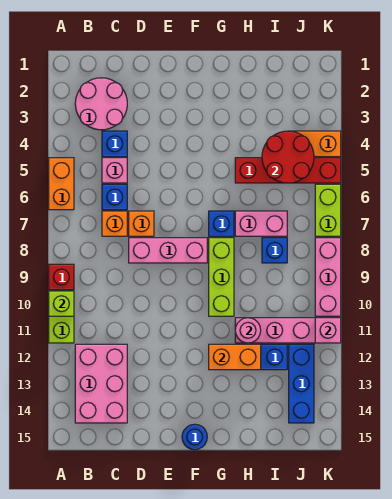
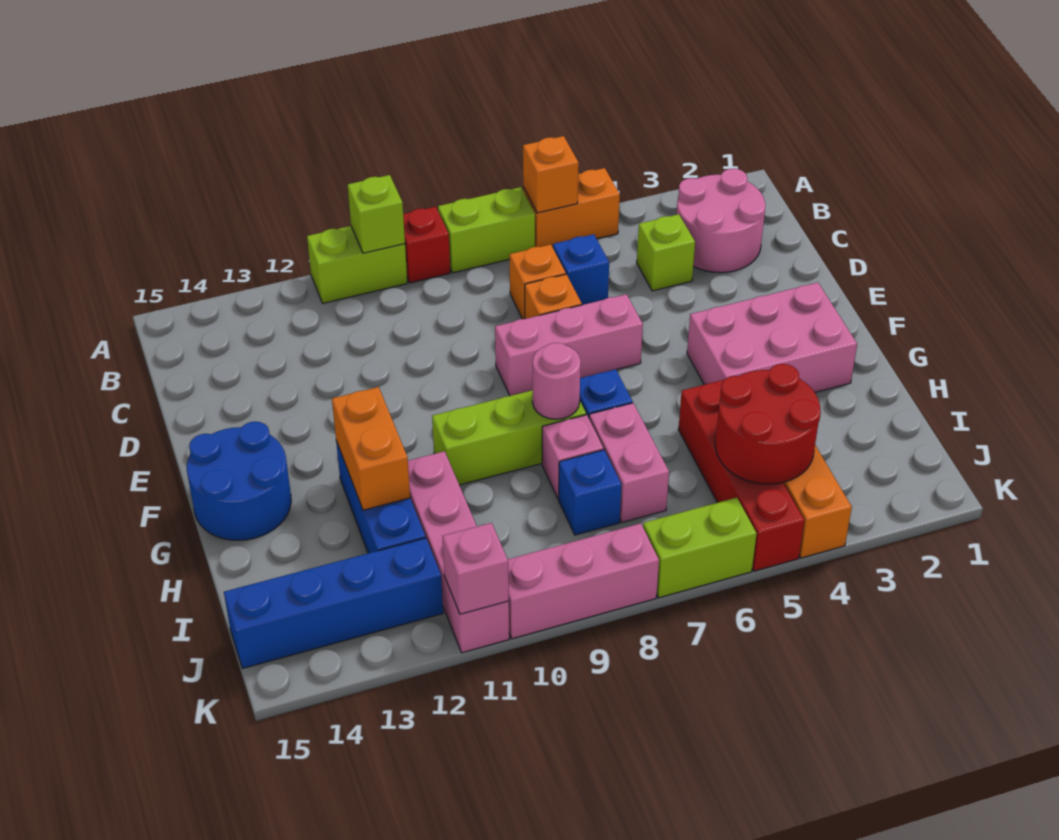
none -> orange 1x1 brick [523,136,579,213]
none -> lime 1x2 brick [438,187,535,273]
pink 2x3 brick [75,344,127,423] -> pink 2x3 brick moved to [687,283,857,392]
blue 1x1 brick [102,131,127,157] -> lime 1x1 brick [637,214,695,291]
pink 1x1 brick [102,158,127,183] -> pink 1x1 brick moved to [542,415,604,499]
pink 1x3 brick [129,238,207,263] -> pink 1x3 brick turned to [495,294,643,396]
blue 1x1 round brick [182,424,207,450] -> blue 2x2 round brick [187,422,291,540]
pink 1x1 round brick [235,318,261,343] -> pink 1x1 round brick moved to [532,343,581,419]
blue 1x3 brick [289,344,314,423] -> blue 1x4 brick [224,538,443,669]

